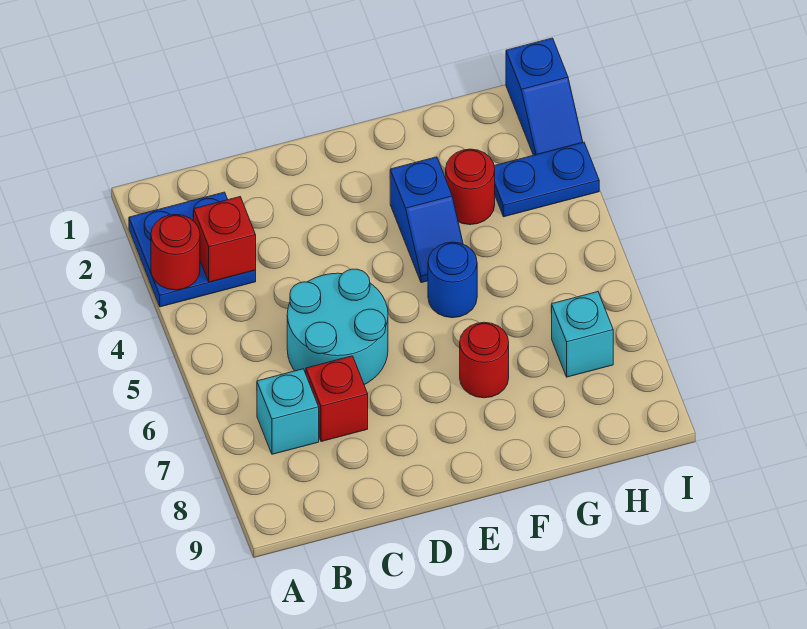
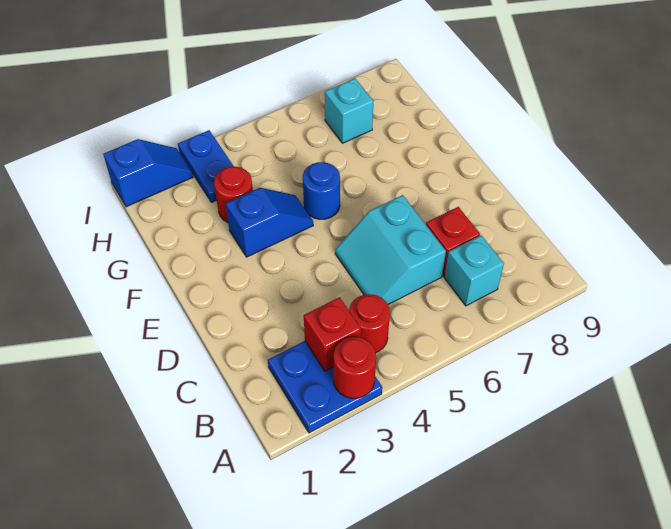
cyan 2x2 round brick [287,269,388,385] -> cyan 2x2 slope [335,195,446,304]
red 1x1 round brick [460,322,509,398] -> red 1x1 round brick moved to [349,294,390,352]

